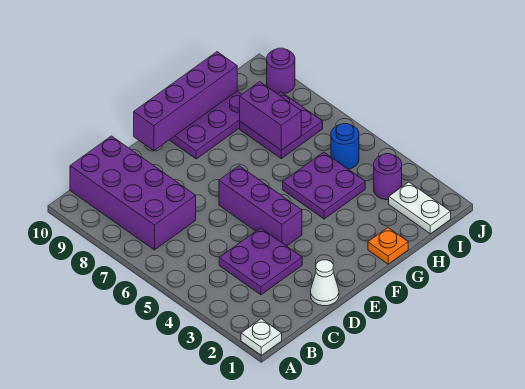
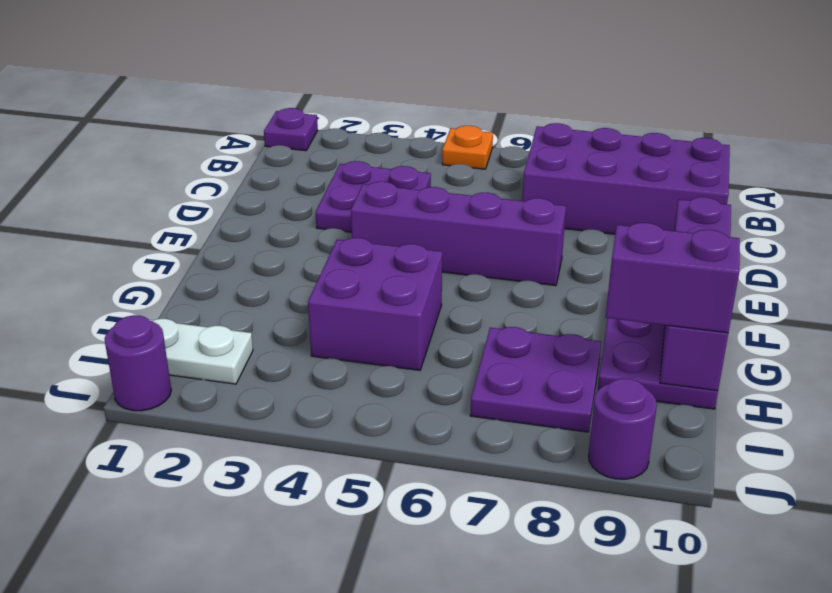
white 1x1 plate [241,319,282,355] -> purple 1x1 plate [264,108,318,151]
white 1x1 cone [311,260,339,306] -> none
purple 1x3 brick [219,166,302,246] -> purple 1x4 brick [351,181,566,286]
orange 1x1 plate [368,228,408,264] -> orange 1x1 plate moved to [442,126,493,169]
purple 2x2 plate [283,152,365,219] -> purple 2x2 brick [308,238,442,370]
purple 1x2 brick [240,82,301,150] -> purple 1x2 brick moved to [605,223,740,333]
purple 1x1 round brick [374,154,402,200] -> purple 1x1 round brick moved to [105,315,171,411]
blue 1x1 round brick [331,124,359,169] -> none

